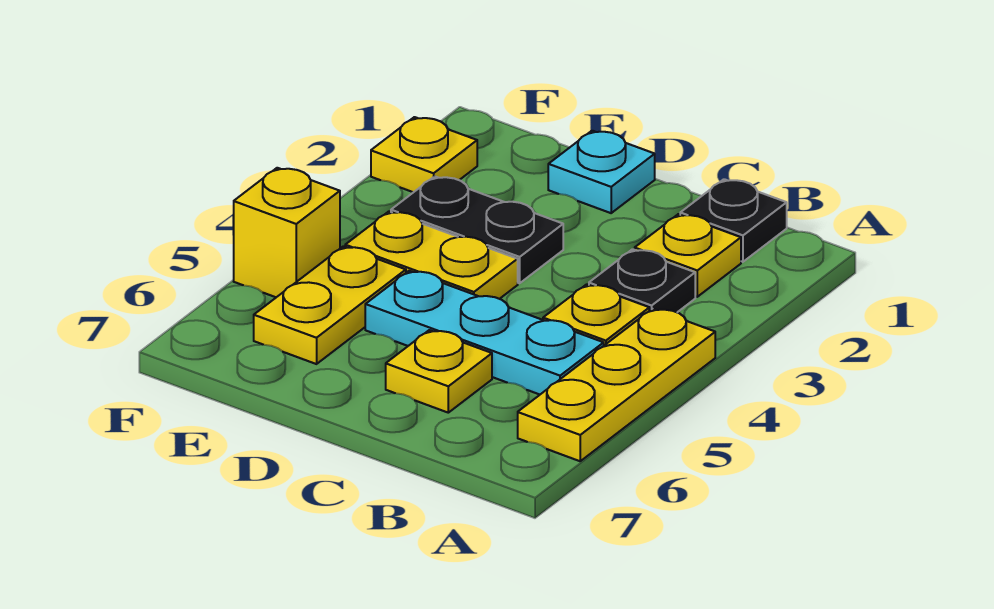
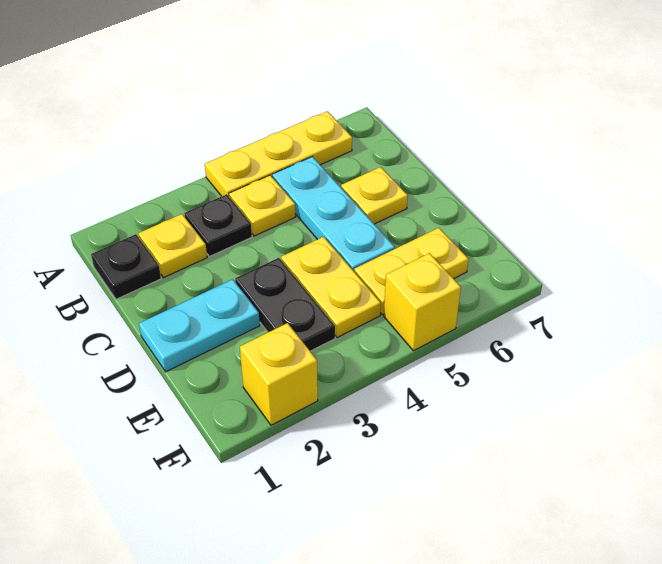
cyan 1x1 plate [548,131,655,213] -> cyan 1x2 plate [139,279,260,372]
yellow 1x1 plate [371,117,477,192] -> yellow 1x1 brick [240,323,318,425]

